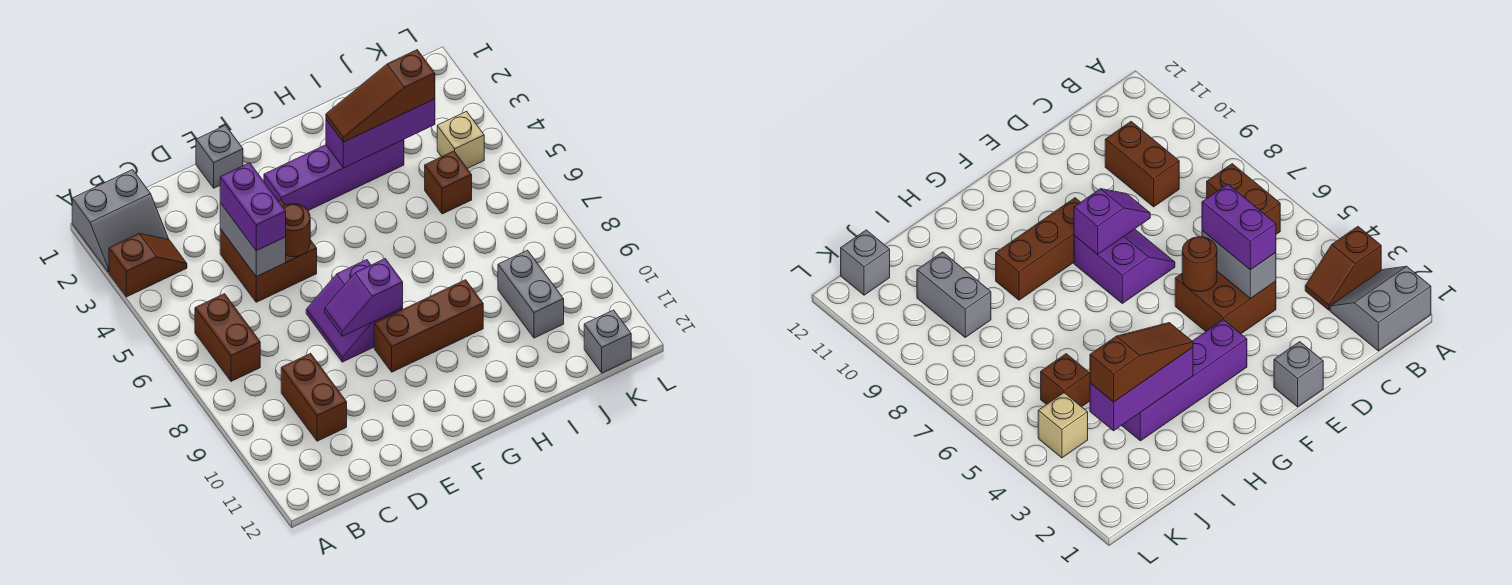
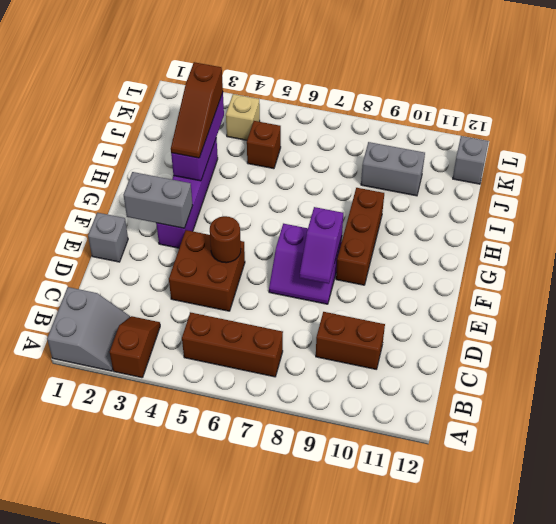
brown 1x2 brick [195,294,260,381] -> brown 1x3 brick [182,312,283,377]
grey 1x2 brick [220,203,286,277] -> grey 1x2 brick moved to [124,172,193,228]
purple 1x2 brick [220,163,286,251] -> none

